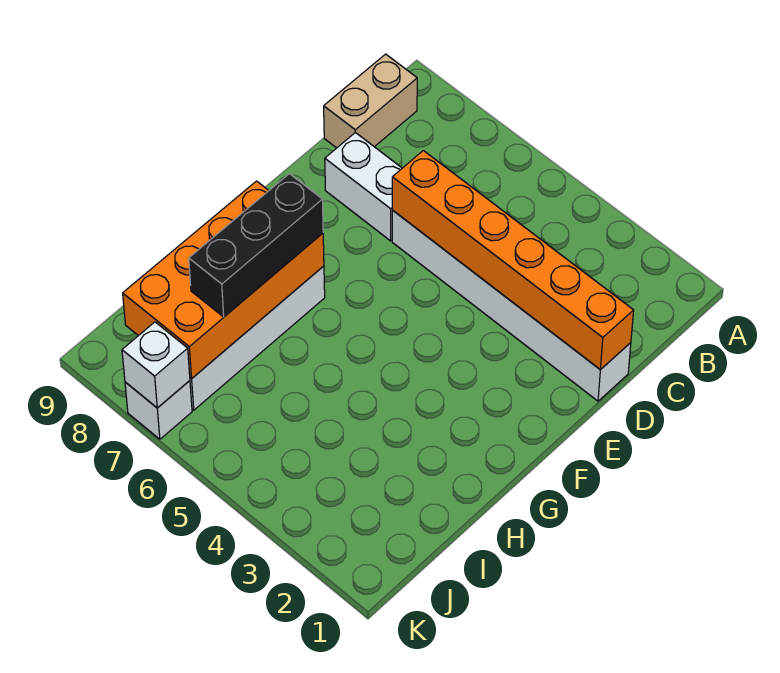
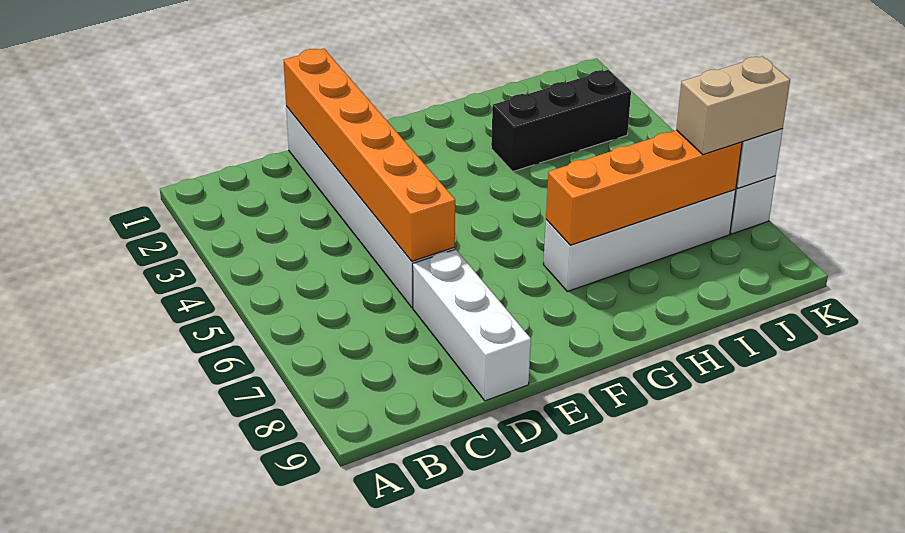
tan 1x2 brick [324,54,417,148] -> tan 1x2 brick moved to [676,56,790,155]
white 1x2 brick [325,132,402,241] -> white 1x3 brick [413,249,531,401]
orange 2x4 brick [123,181,324,379] -> orange 1x4 brick [546,130,742,245]
black 1x3 brick [189,174,323,317] -> black 1x3 brick moved to [491,70,631,171]

